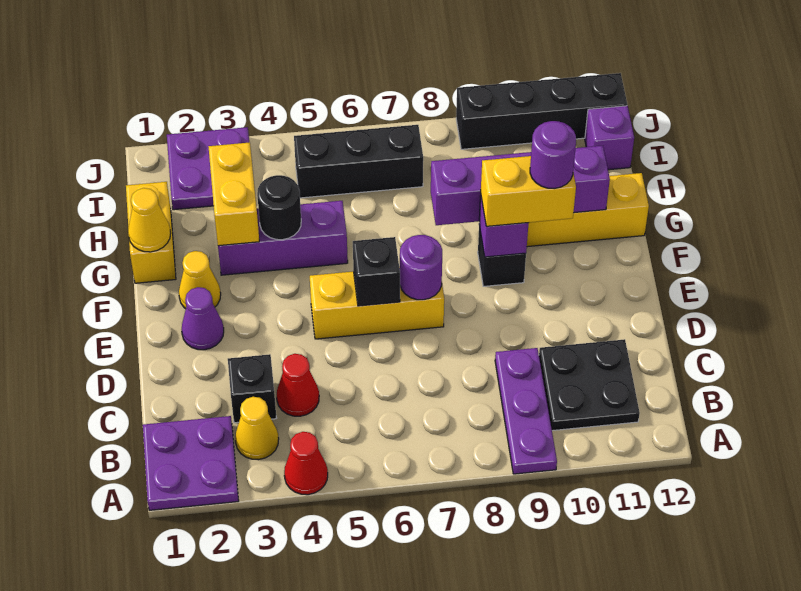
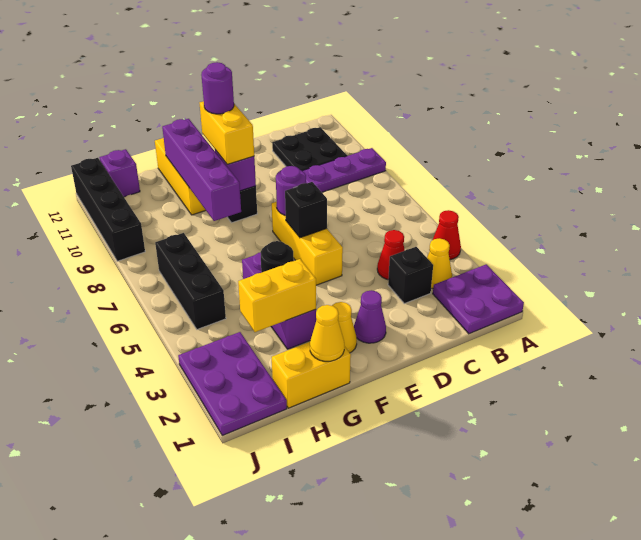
purple 2x2 plate [167,127,249,210] -> purple 2x3 plate [178,332,287,435]

